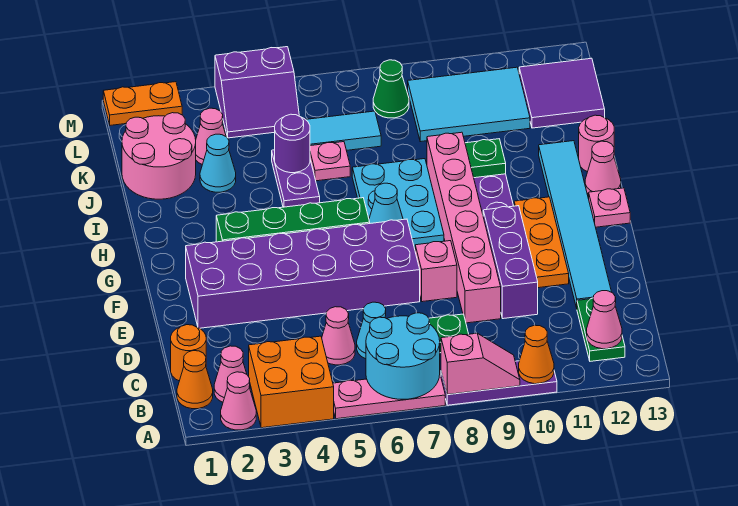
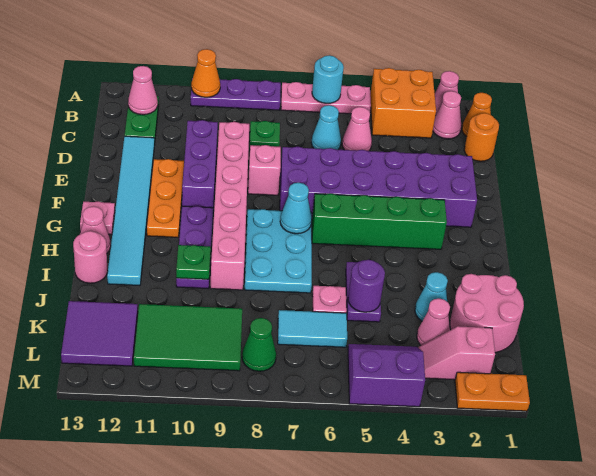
cyan 2x2 round brick [366,313,440,399] -> cyan 1x1 round brick [312,55,344,103]
pink 1x2 slope [441,333,520,395] -> pink 1x2 slope moved to [418,326,495,380]
cyan 2x3 tile [408,67,530,142] -> green 2x3 tile [134,304,242,371]

